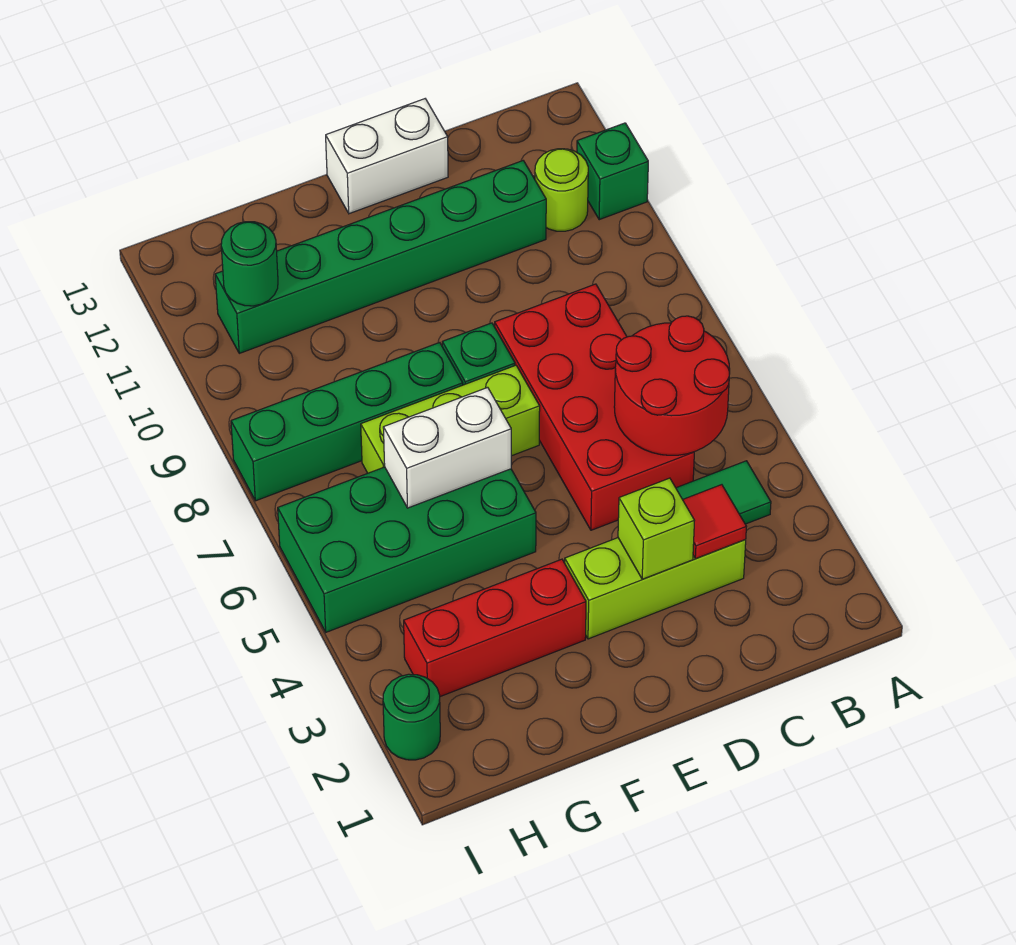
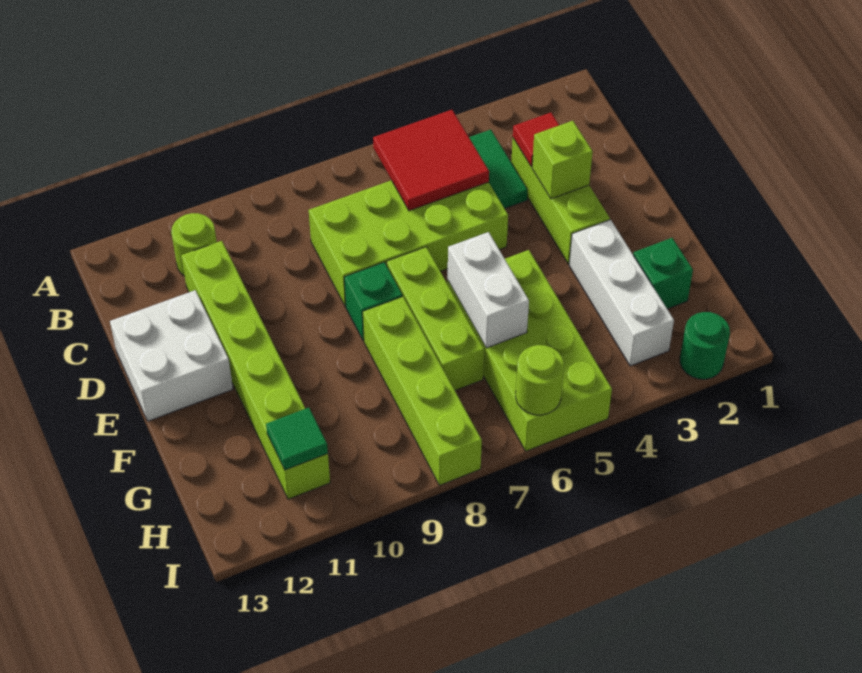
green 1x1 brick [577,123,648,220] -> green 1x1 brick moved to [633,238,693,309]
red 2x2 round brick [614,316,730,455] -> red 2x2 tile [373,110,489,211]
red 2x4 brick [495,284,694,530] -> lime 2x4 brick [309,180,508,306]
green 1x6 brick [215,161,546,353] -> lime 1x6 brick [181,241,330,499]
white 1x2 brick [326,99,448,214] -> white 2x2 brick [110,290,233,421]
red 1x3 brick [404,559,586,697] -> white 1x3 brick [569,220,674,366]
green 2x4 brick [278,467,536,632] -> lime 2x4 brick [448,250,612,451]
green 1x4 brick [231,342,463,501] -> lime 1x4 brick [363,297,482,485]
green 1x1 round brick [221,222,278,306] -> green 1x1 tile [266,408,328,470]
none -> lime 1x1 round brick [516,345,564,415]

